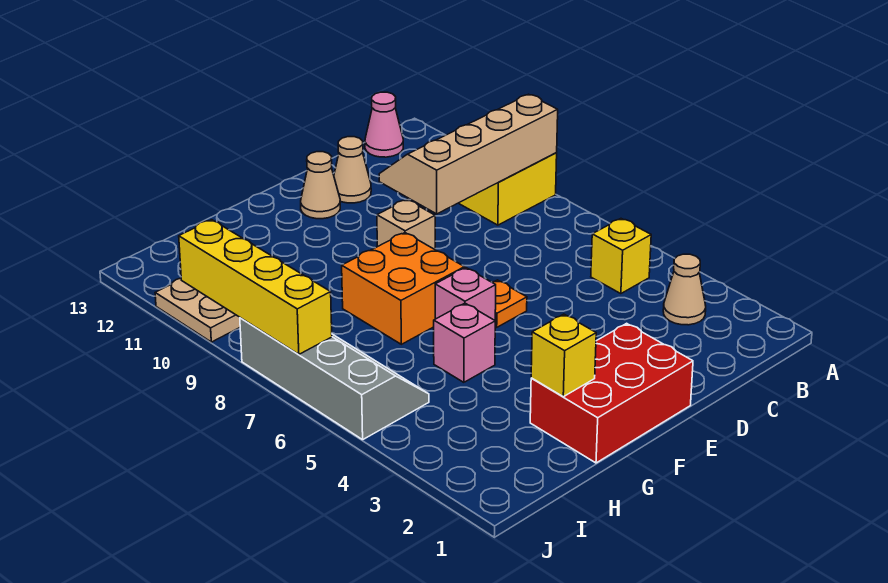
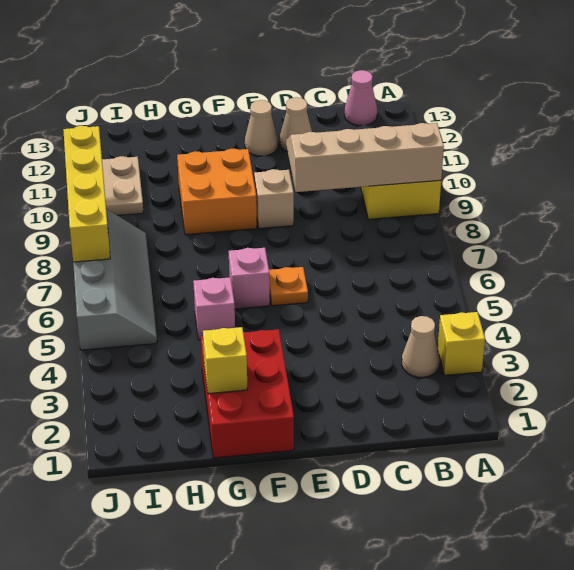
yellow 1x1 brick [591,219,651,294] -> yellow 1x1 brick moved to [438,312,485,375]
red 2x3 brick [530,323,693,463] -> red 2x3 brick turned to [201,329,294,458]
orange 2x2 brick [342,233,465,344] -> orange 2x2 brick moved to [177,148,257,235]

